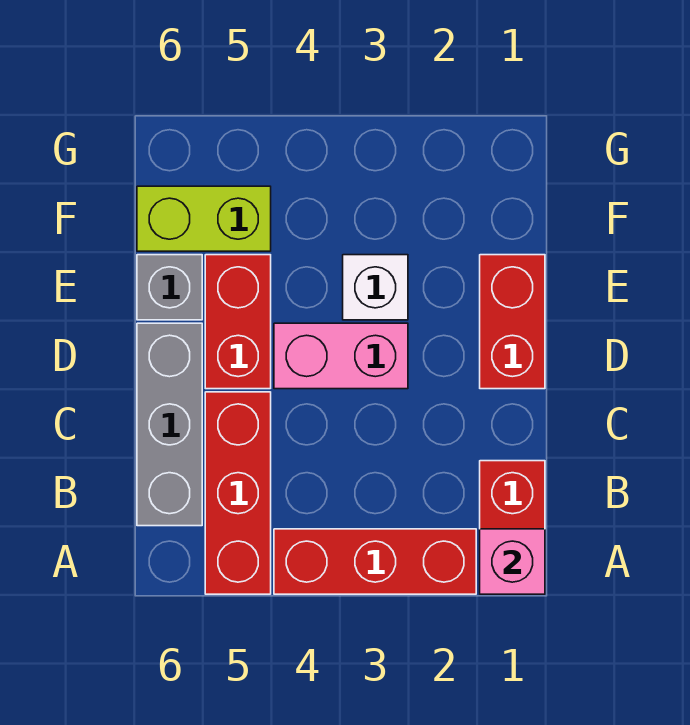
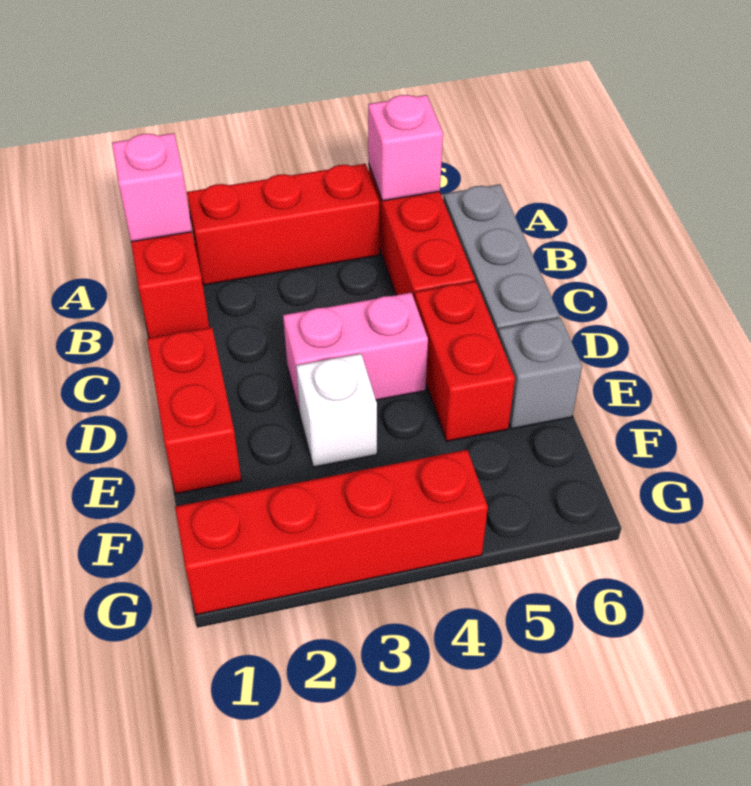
none -> pink 1x1 brick [368,95,443,201]
lime 1x2 brick [137,186,271,251] -> none
none -> red 1x4 brick [175,450,488,615]

